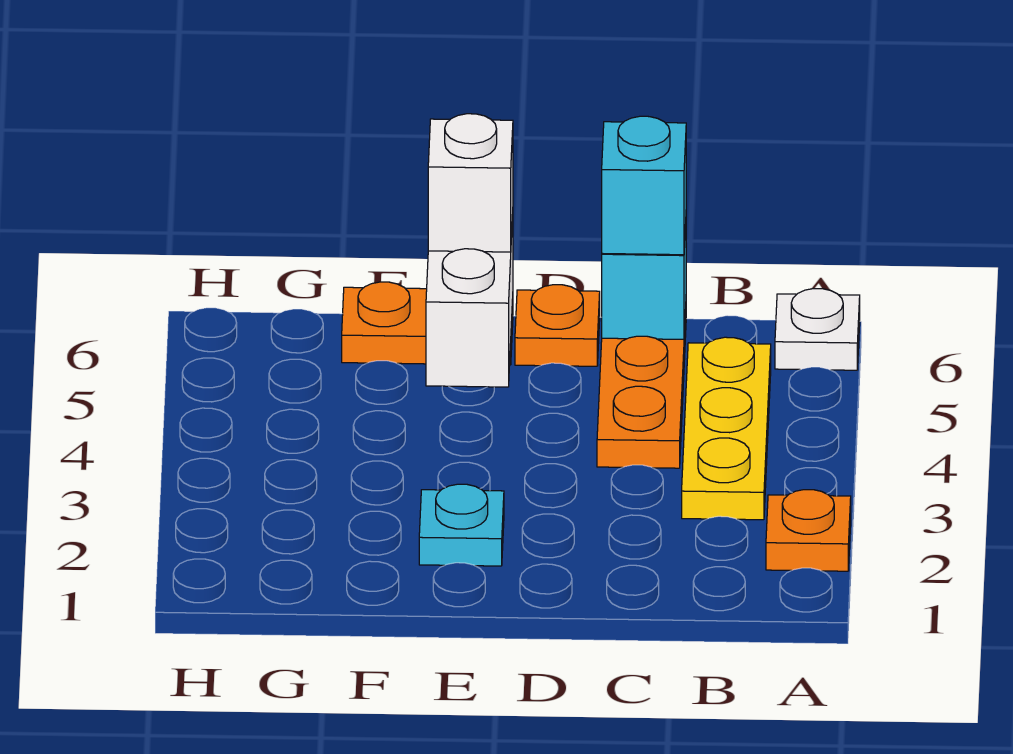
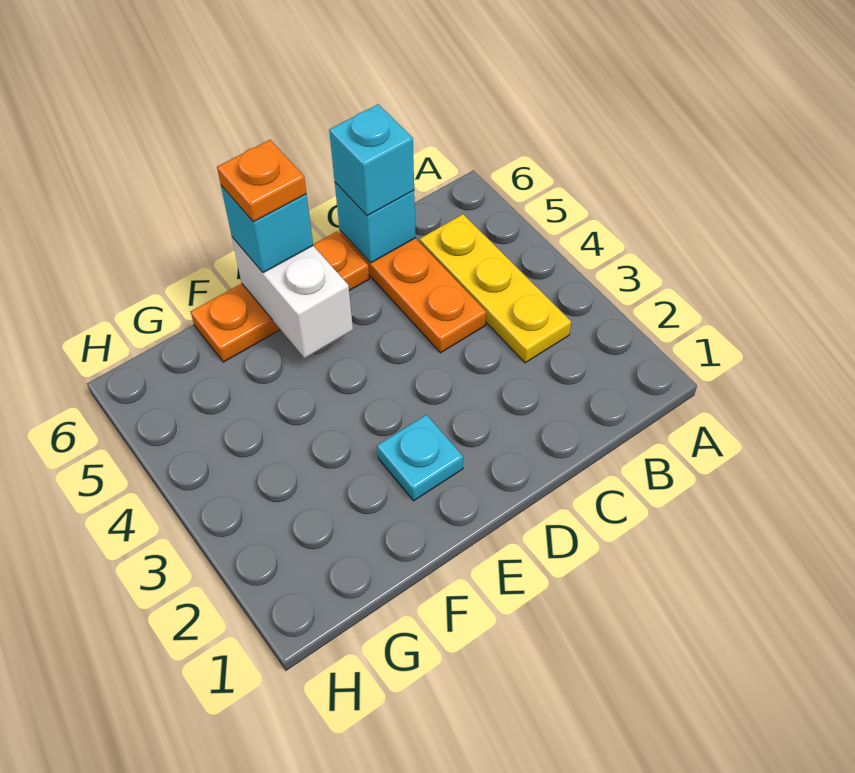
orange 1x1 plate [766,490,851,571] -> orange 1x1 plate moved to [217,140,307,222]
white 1x1 plate [775,289,860,370] -> none
white 1x1 brick [428,114,513,252] -> cyan 1x1 brick [221,186,313,273]

